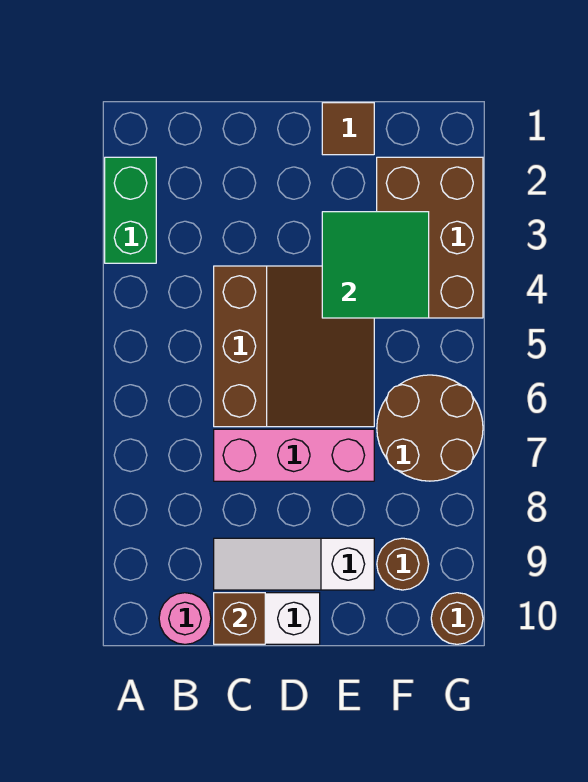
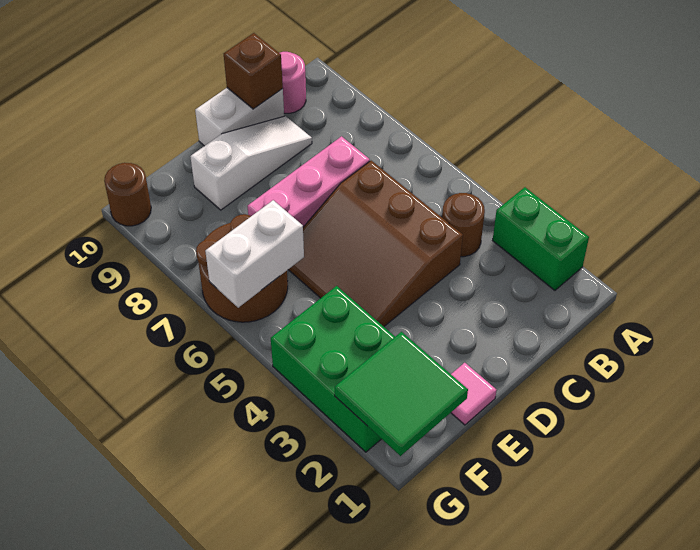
brown 1x1 tile [322,103,374,155] -> pink 1x1 tile [451,363,497,425]
green 2x2 tile [322,212,429,318] -> green 2x2 tile moved to [335,332,468,456]
brown 2x3 brick [377,157,483,318] -> green 2x3 brick [271,286,395,452]
none -> white 1x2 brick [205,200,304,308]
brown 1x1 round brick [377,538,429,590] -> brown 1x1 round brick moved to [442,193,485,257]

